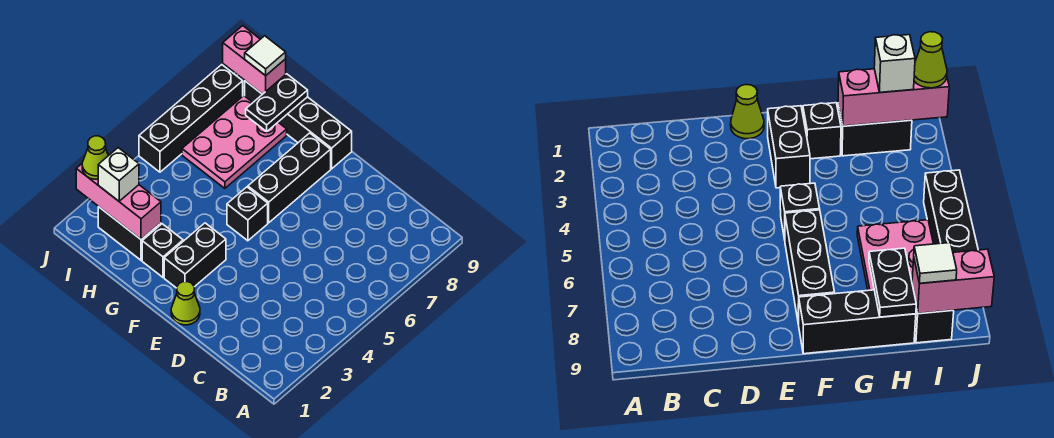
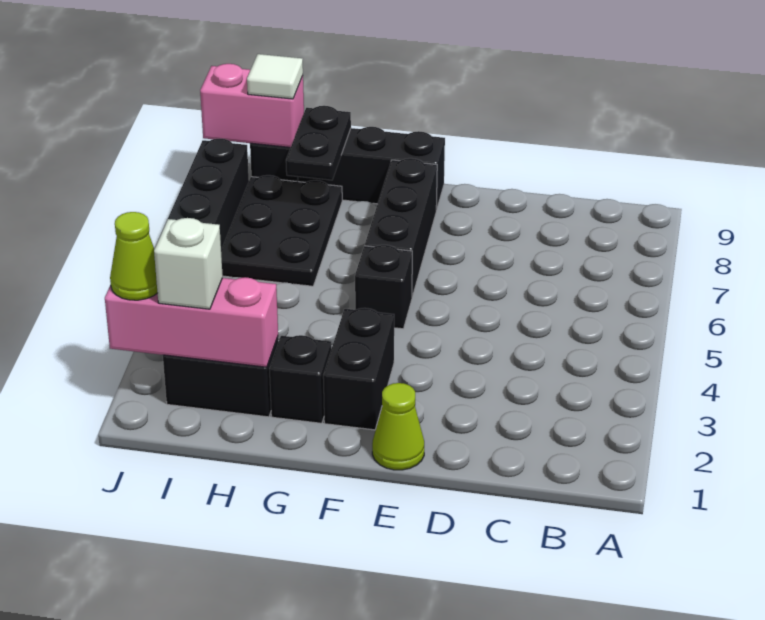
pink 2x3 plate [182,96,287,188] -> black 2x3 plate [221,175,342,286]

